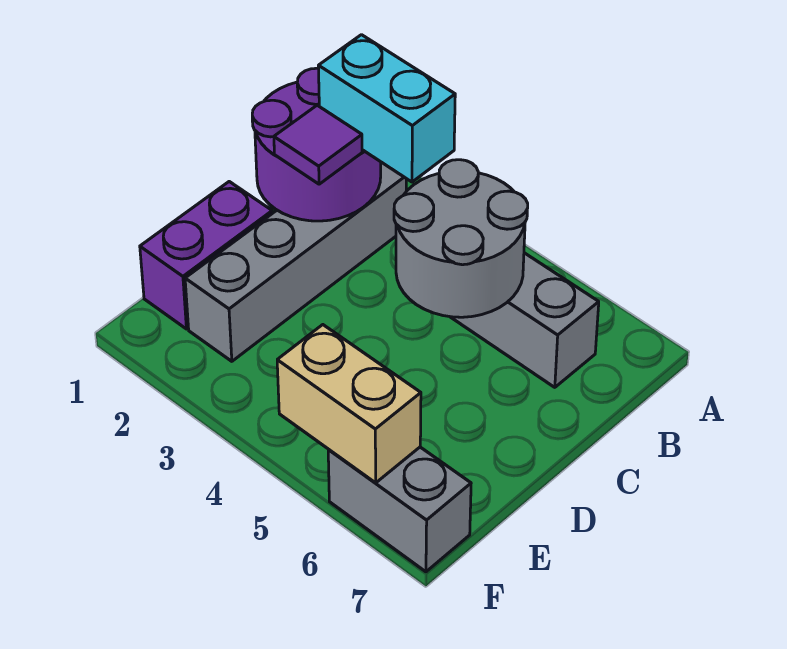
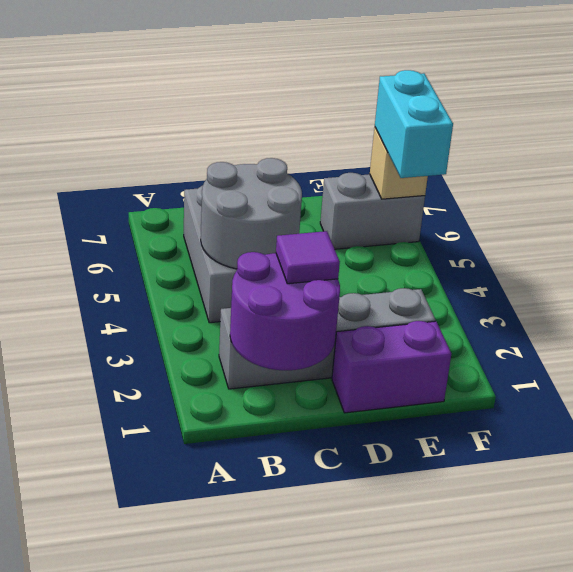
cyan 1x2 brick [318,35,455,182] -> cyan 1x2 brick moved to [375,70,453,178]
tan 1x2 brick [277,325,421,483] -> tan 1x1 brick [370,128,428,199]
grey 1x2 brick [328,447,471,572] -> grey 1x2 brick turned to [320,173,425,249]

